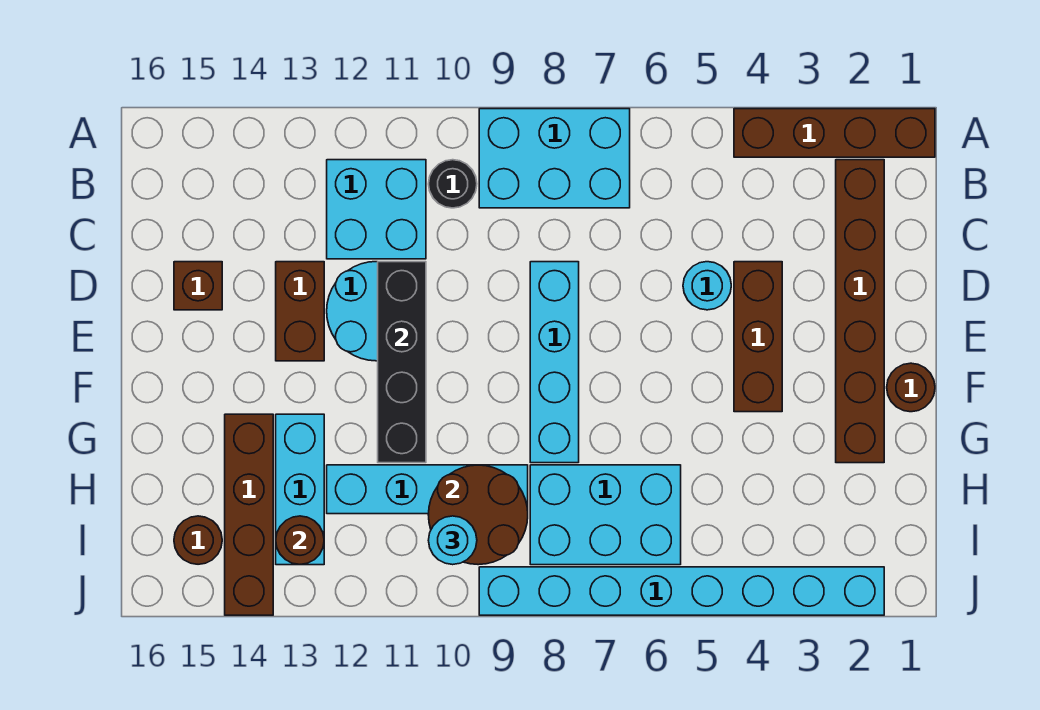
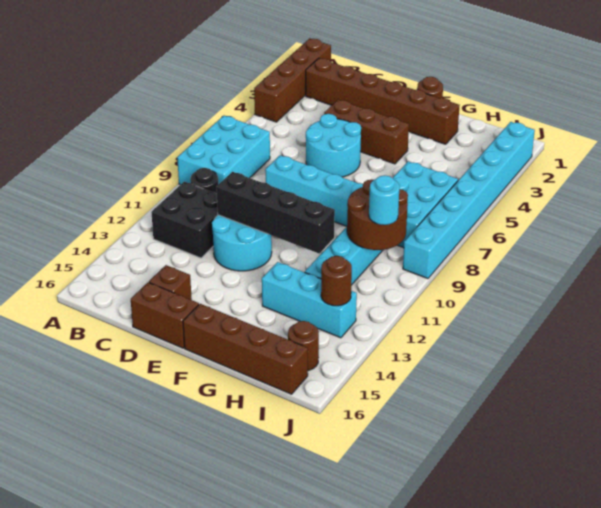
cyan 2x2 brick [327,160,426,259] -> black 2x2 brick [151,182,218,258]
cyan 1x1 round brick [683,262,731,310] -> cyan 2x2 round brick [306,114,361,177]
brown 1x2 brick [276,262,324,361] -> brown 1x2 brick moved to [131,282,199,348]
brown 1x4 brick [225,414,273,615] -> brown 1x4 brick moved to [183,304,308,394]

